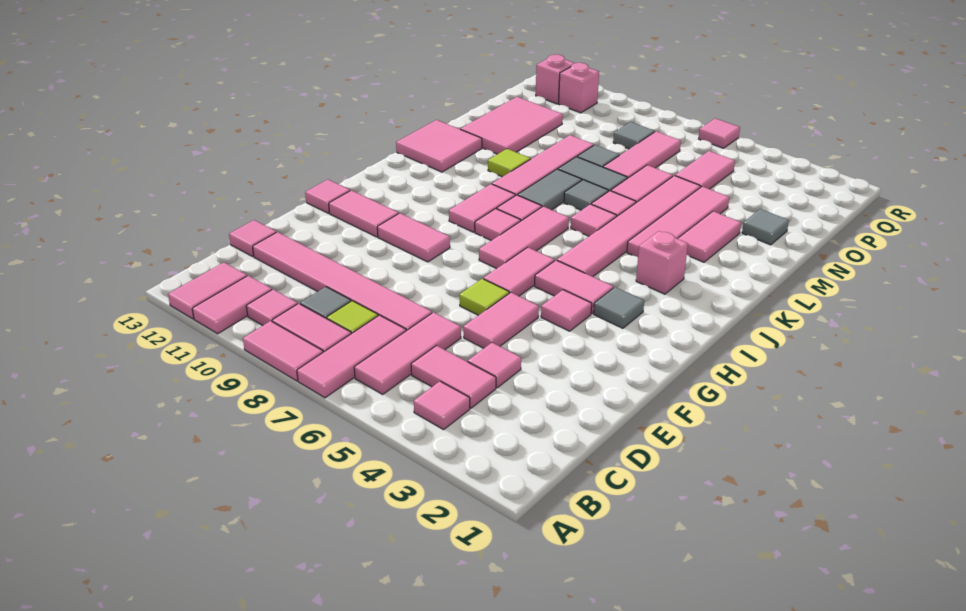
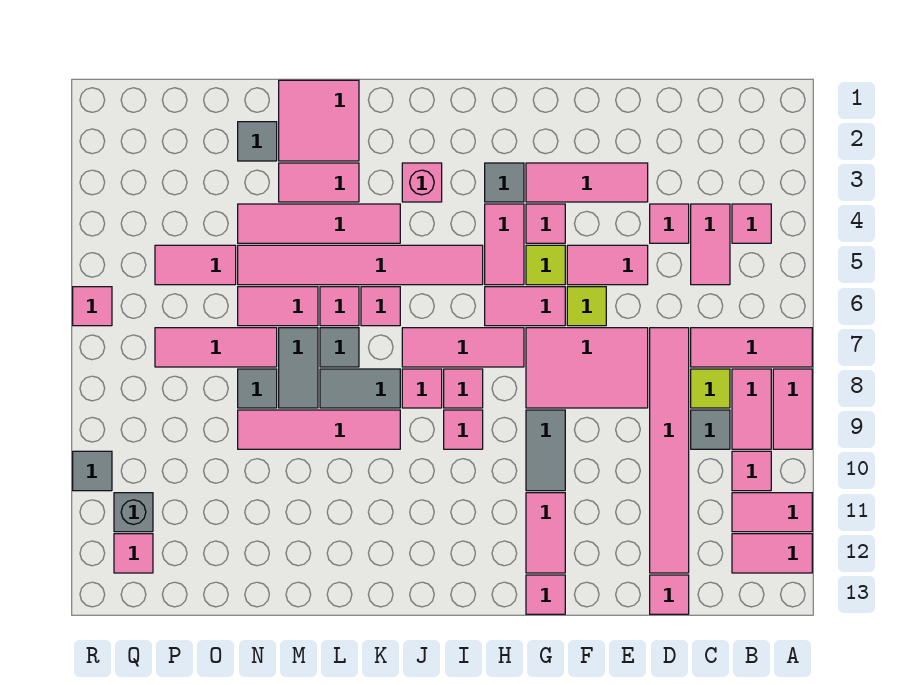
pink 1x3 tile [354,312,461,394] -> pink 1x3 tile moved to [526,163,648,202]
pink 1x2 tile [377,213,450,262] -> grey 1x2 tile [526,410,565,491]
pink 1x2 tile [449,184,516,232] -> pink 1x1 tile [444,410,483,449]
pink 2x2 tile [396,120,482,172] -> pink 2x2 tile moved to [279,80,359,161]
lime 1x1 tile [488,149,531,177] -> lime 1x1 tile moved to [526,245,565,285]
pink 2x3 tile [461,97,563,154] -> pink 2x3 tile moved to [526,328,648,408]
grey 1x1 tile [613,122,655,149] -> grey 1x1 tile moved to [73,451,112,491]
pink 1x1 brick [559,63,599,113] -> grey 1x1 brick [114,493,153,532]
pink 1x1 brick [536,54,574,104] -> pink 1x1 tile [114,534,153,573]

